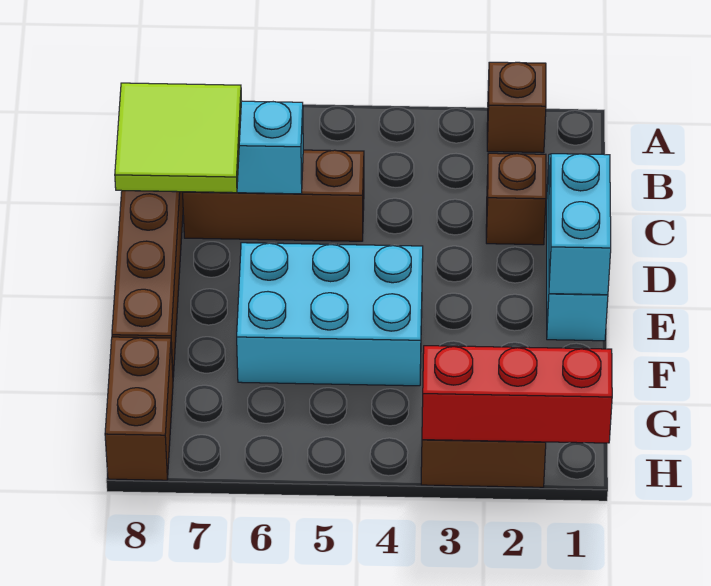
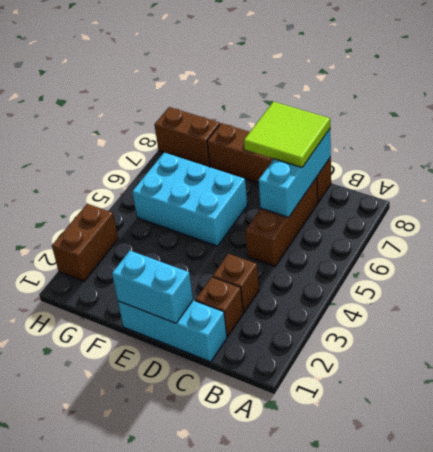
brown 1x1 brick [487,62,546,153] -> brown 1x1 brick moved to [213,254,259,313]
cyan 2x3 brick [237,243,423,386] -> cyan 2x3 brick turned to [132,153,247,246]
red 1x3 brick [422,346,612,443] -> none

